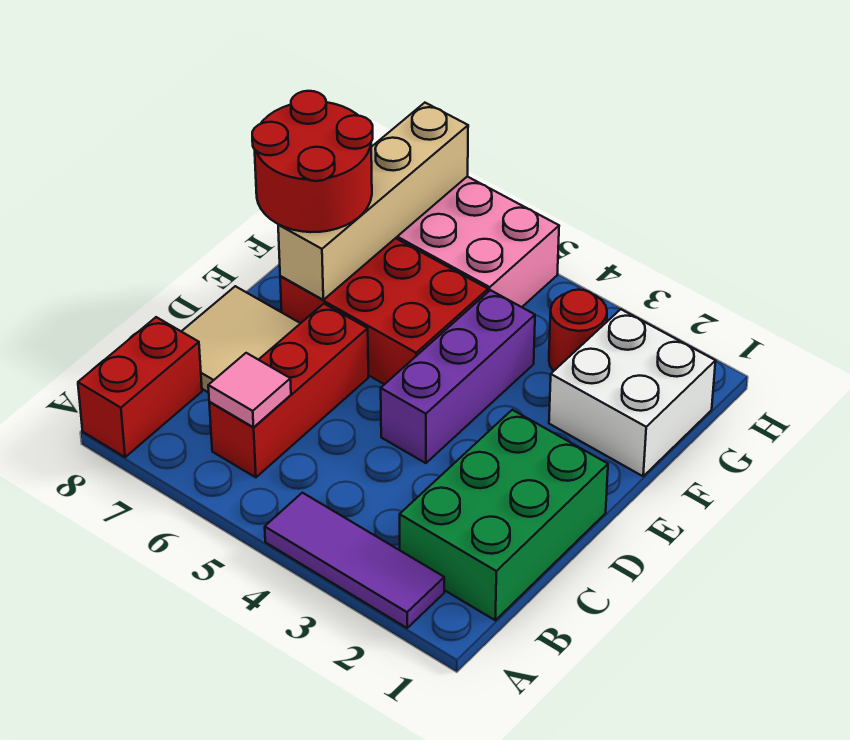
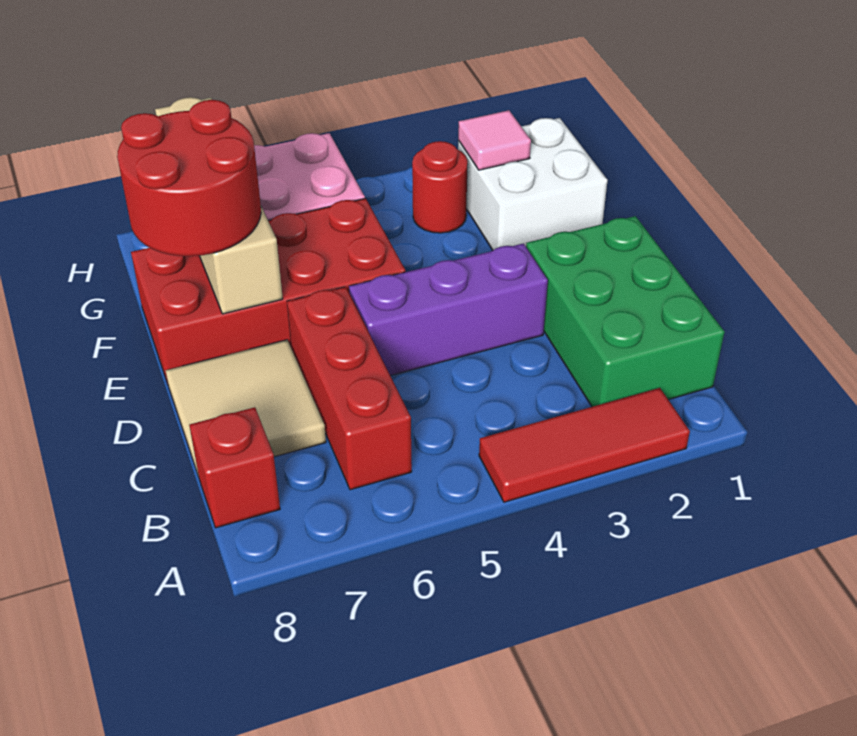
purple 1x3 tile [265,493,444,628] -> red 1x3 tile [479,388,690,502]
red 1x2 brick [78,317,202,457] -> red 1x1 brick [189,407,280,528]
pink 1x1 tile [208,353,291,427] -> pink 1x1 tile moved to [458,110,531,170]
purple 1x3 brick [381,290,535,463] -> purple 1x3 brick turned to [349,244,548,376]
red 2x3 brick [280,238,488,384] -> red 2x4 brick [131,199,405,384]

